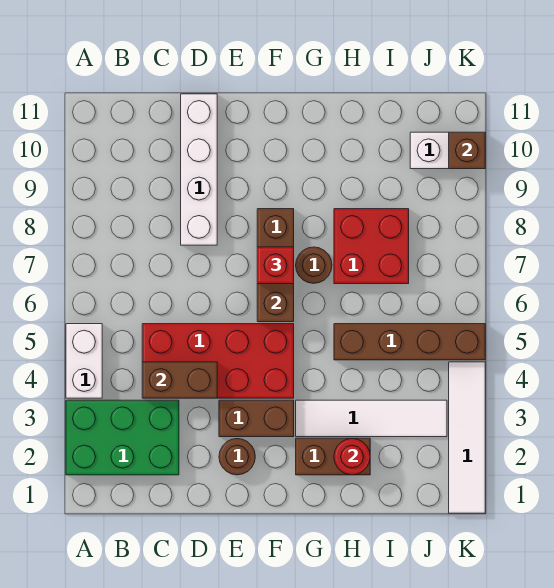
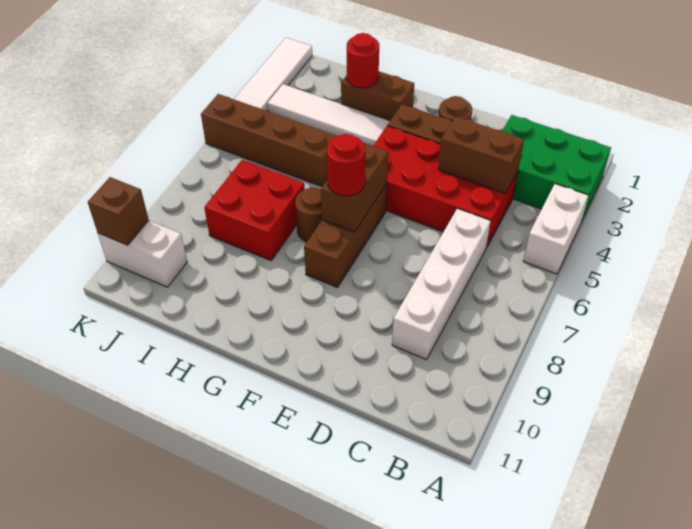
white 1x4 brick [181,94,217,245] -> white 1x4 brick moved to [392,208,491,360]
red 1x1 brick [257,247,294,284] -> red 1x1 round brick [327,134,365,196]

